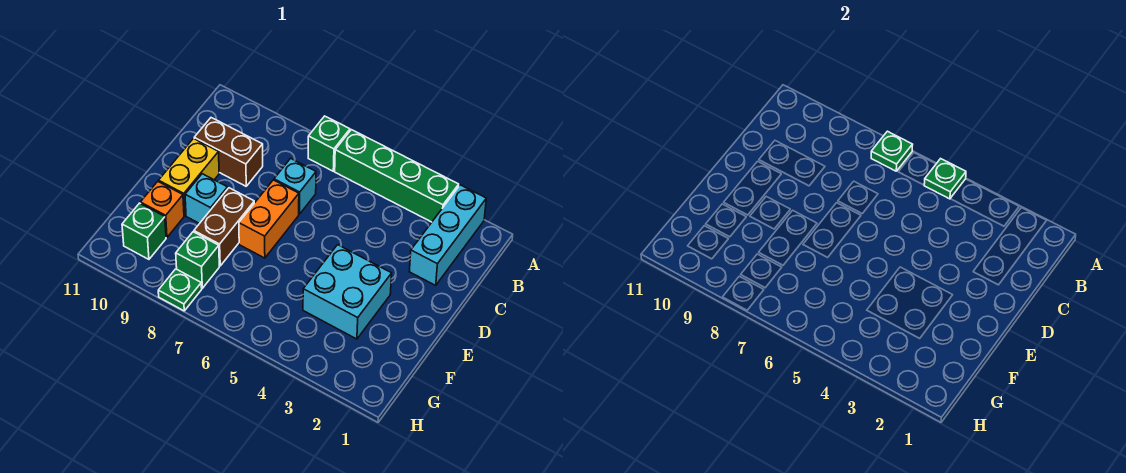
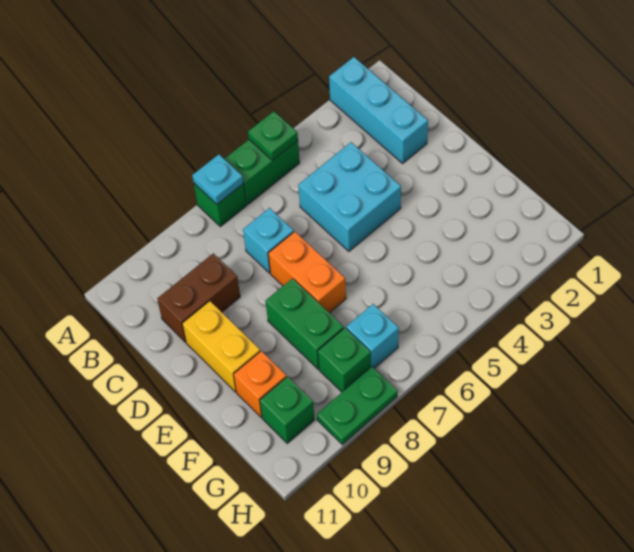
green 1x4 brick [335,130,459,222] -> green 1x2 brick [225,140,300,205]
green 1x1 plate [871,131,913,171] -> cyan 1x1 plate [192,154,243,204]
cyan 2x2 brick [303,245,392,339] -> cyan 2x2 brick moved to [298,142,401,251]
brown 1x2 brick [194,188,254,266] -> green 1x2 brick [266,278,344,369]
cyan 1x1 brick [185,174,228,224] -> cyan 1x1 brick moved to [346,304,399,368]
green 1x1 plate [158,269,202,311] -> green 1x2 plate [317,367,398,445]

